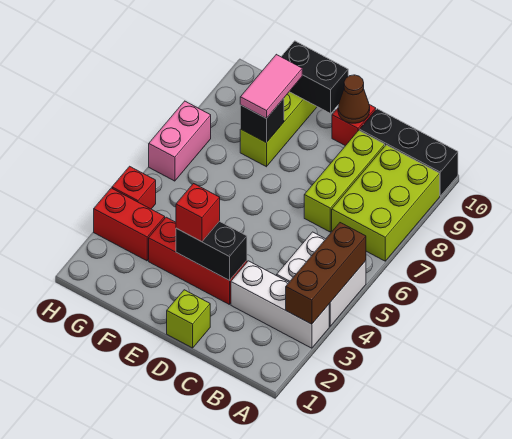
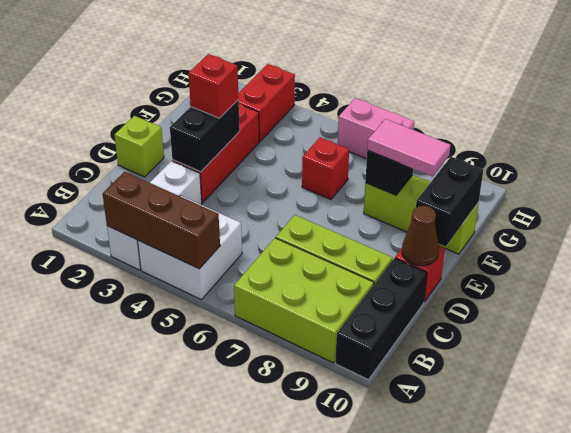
red 1x1 brick [112,166,156,209] -> red 1x1 brick moved to [302,137,349,200]

